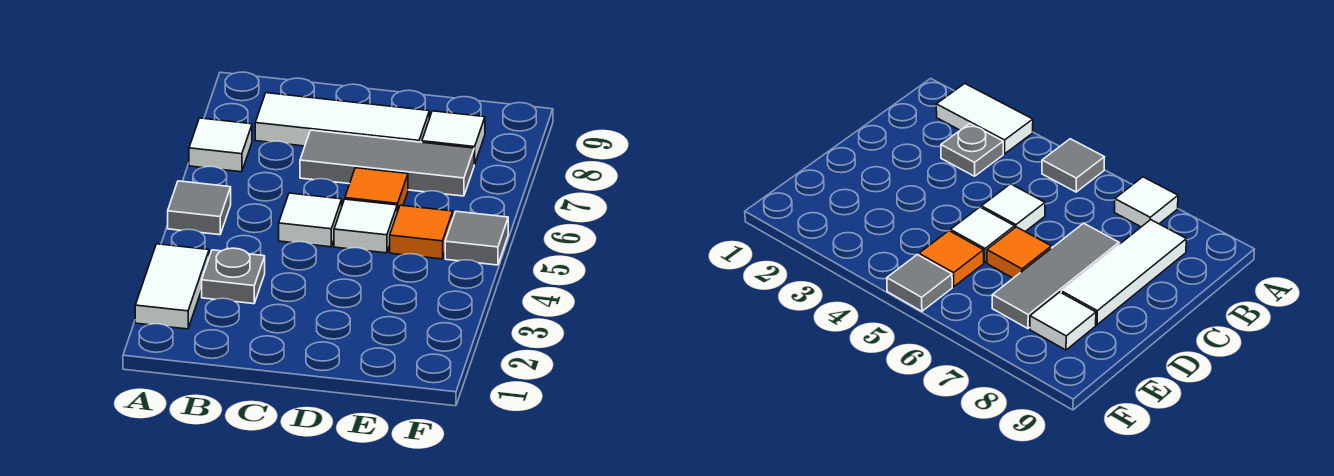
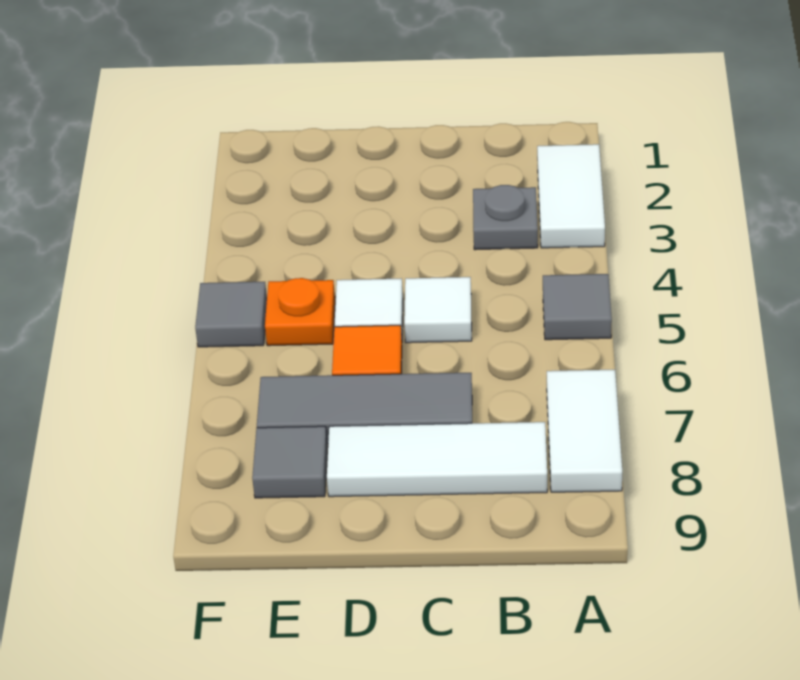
white 1x1 tile [189,118,252,172] -> white 1x2 tile [547,370,622,492]
orange 1x1 tile [390,205,453,259] -> orange 1x1 plate [265,278,335,346]
white 1x1 tile [422,111,485,164] -> grey 1x1 tile [252,426,328,498]

